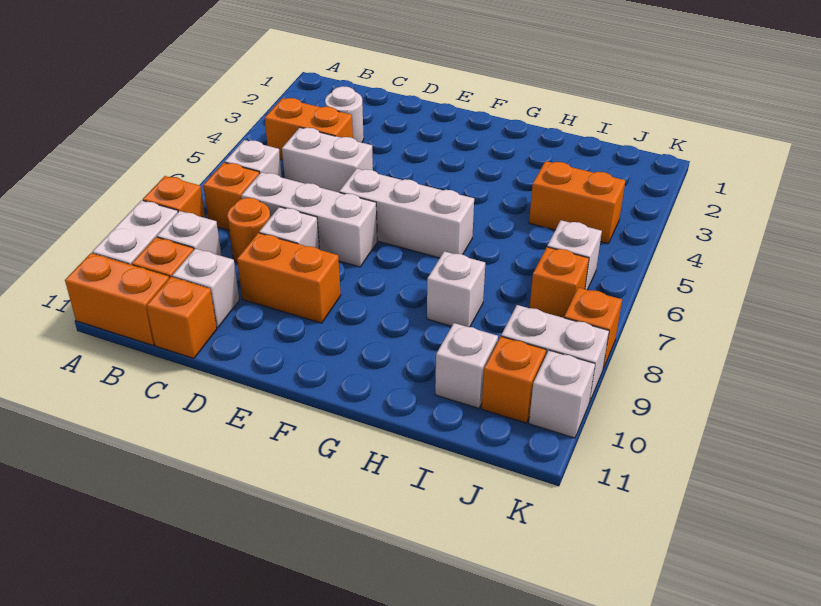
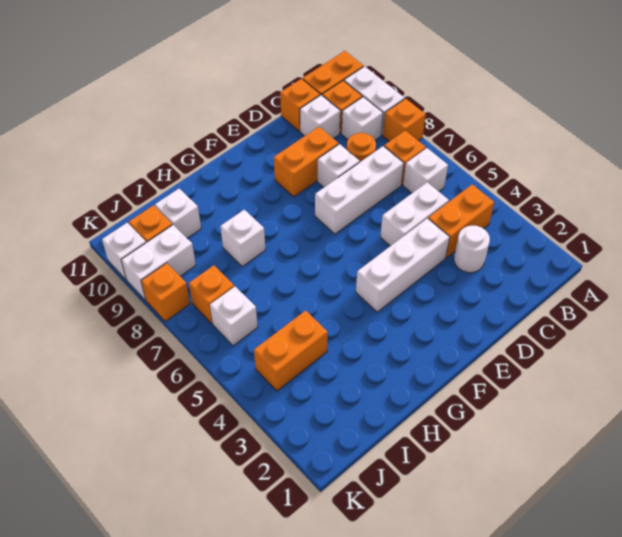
white 1x3 brick [339,169,474,258] -> white 1x3 brick moved to [356,218,450,312]

